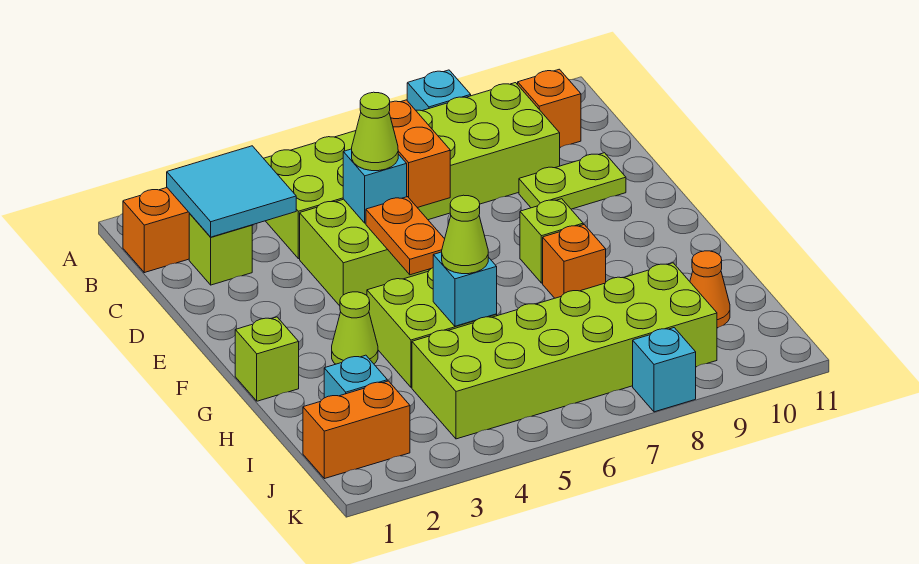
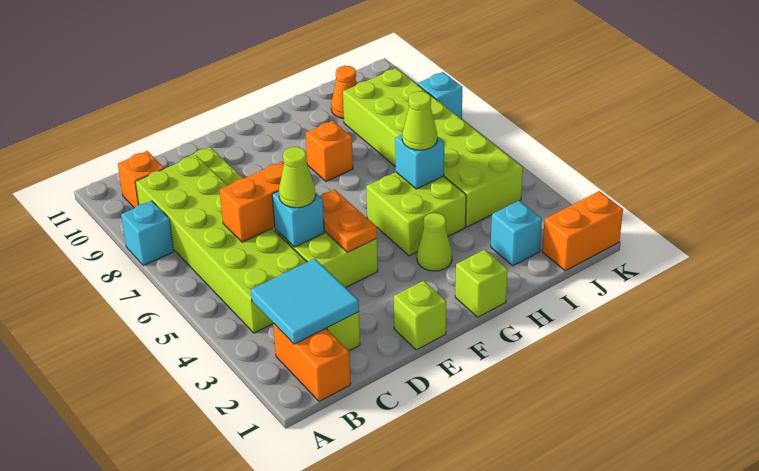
orange 1x2 plate [366,197,445,275] -> orange 1x2 plate turned to [320,189,377,252]
lime 1x1 brick [520,199,583,283] -> lime 1x1 brick moved to [394,281,446,350]
orange 1x2 brick [303,381,410,479] -> orange 1x2 brick turned to [542,191,623,271]

